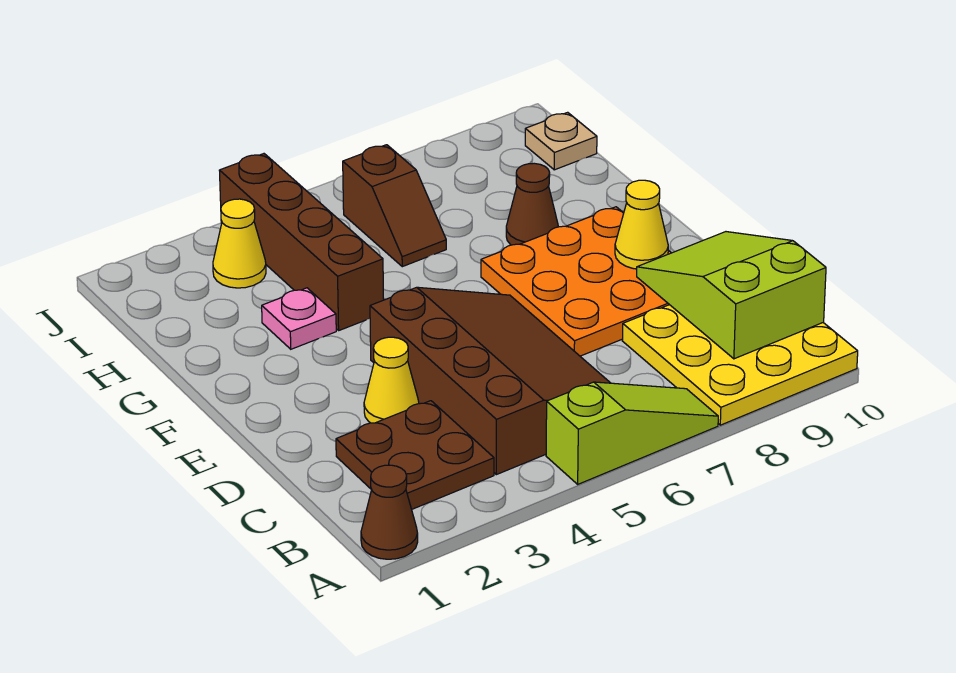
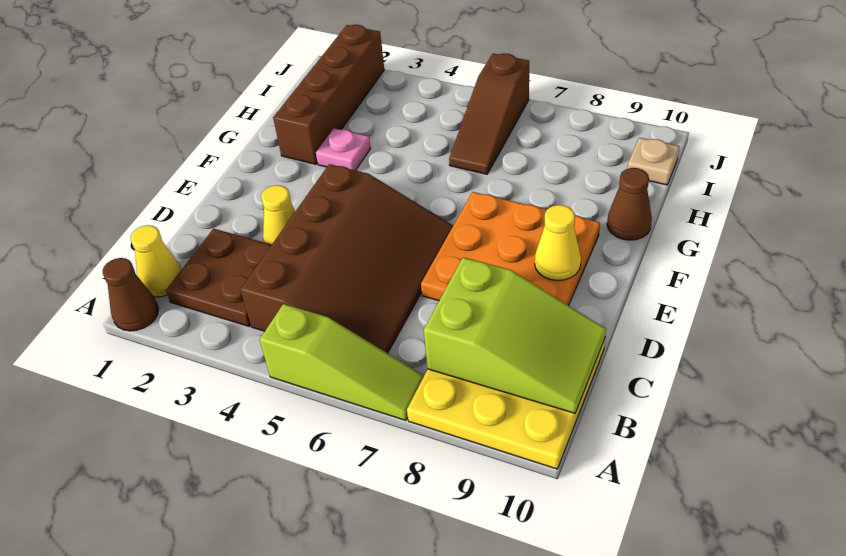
lime 2x3 slope [637,232,826,359] -> lime 2x3 slope turned to [424,257,606,413]
brown 1x4 brick [219,154,384,330] -> brown 1x4 brick moved to [273,25,384,164]
brown 1x1 cone [506,163,558,245] -> brown 1x1 cone moved to [607,168,652,240]
brown 1x2 slope [343,145,446,267] -> brown 1x3 slope [449,53,529,174]
yellow 1x1 cone [213,199,266,288] -> yellow 1x1 cone moved to [130,225,181,297]

